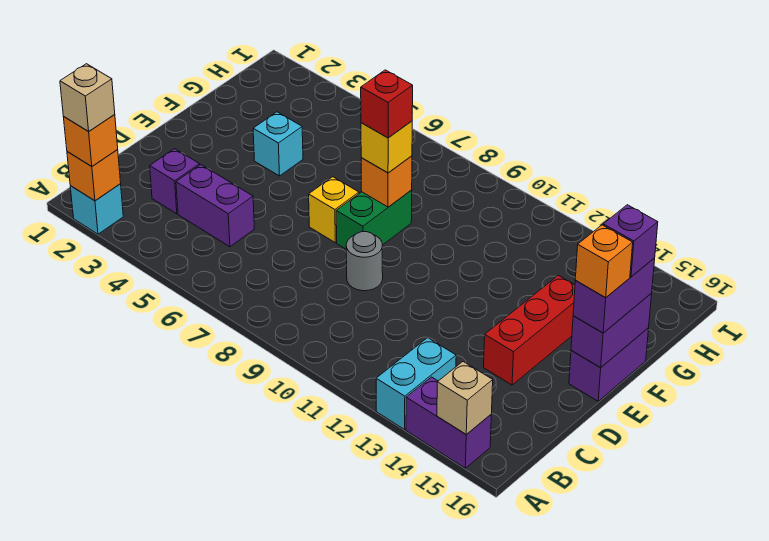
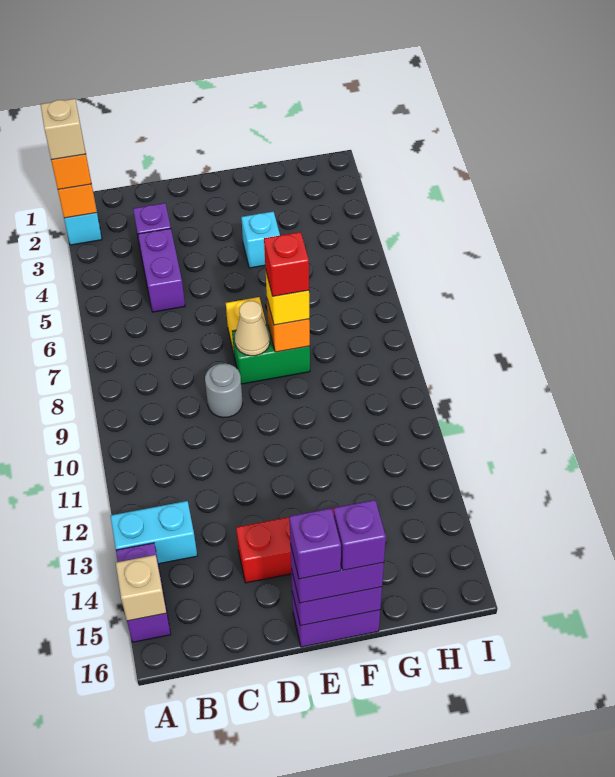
none -> tan 1x1 cone [235,301,270,356]
orange 1x1 brick [575,225,633,298] -> purple 1x1 brick [289,508,341,579]

